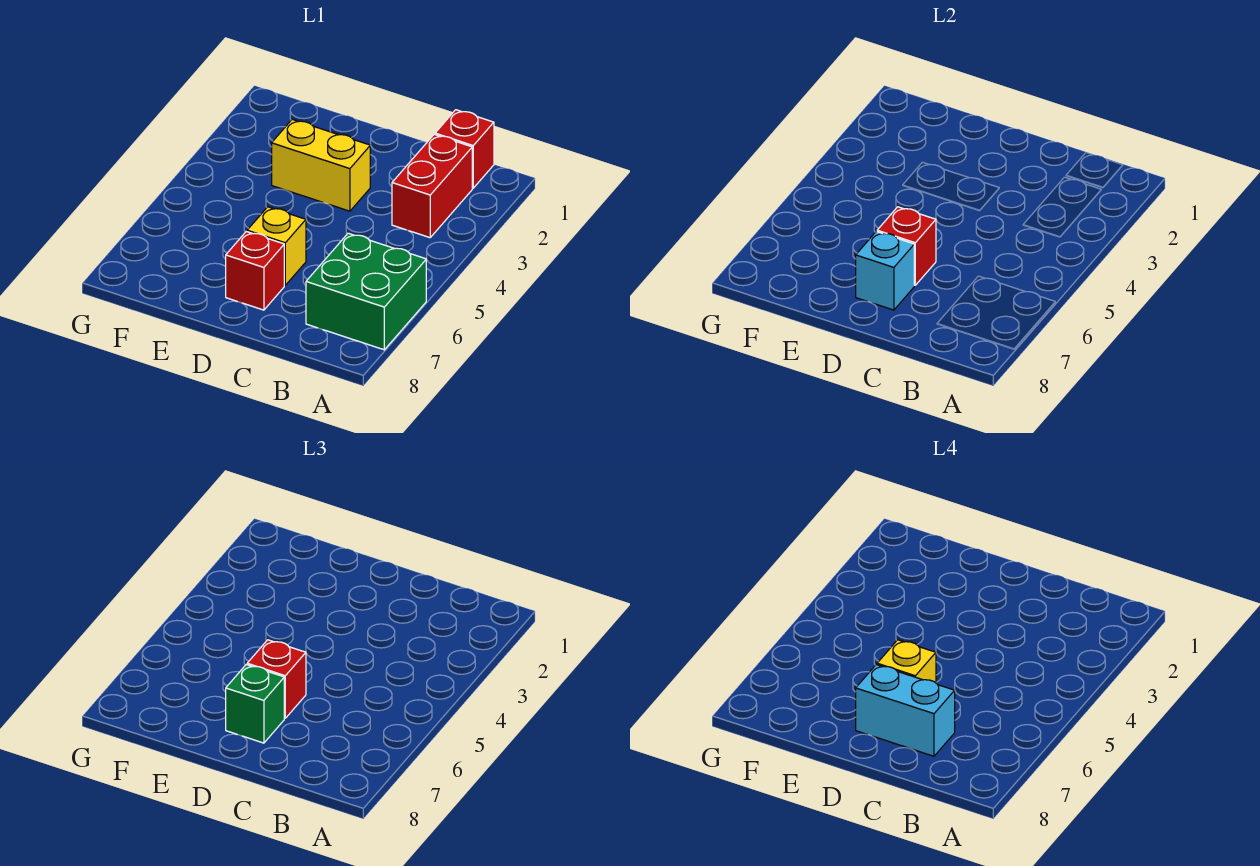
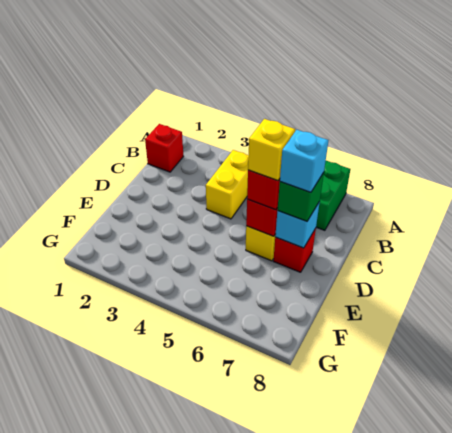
red 1x2 brick [392,134,472,238] -> none
cyan 1x2 brick [856,665,955,756] -> cyan 1x1 brick [280,130,328,192]
yellow 1x2 brick [272,119,370,211] -> yellow 1x2 brick moved to [206,150,249,219]

